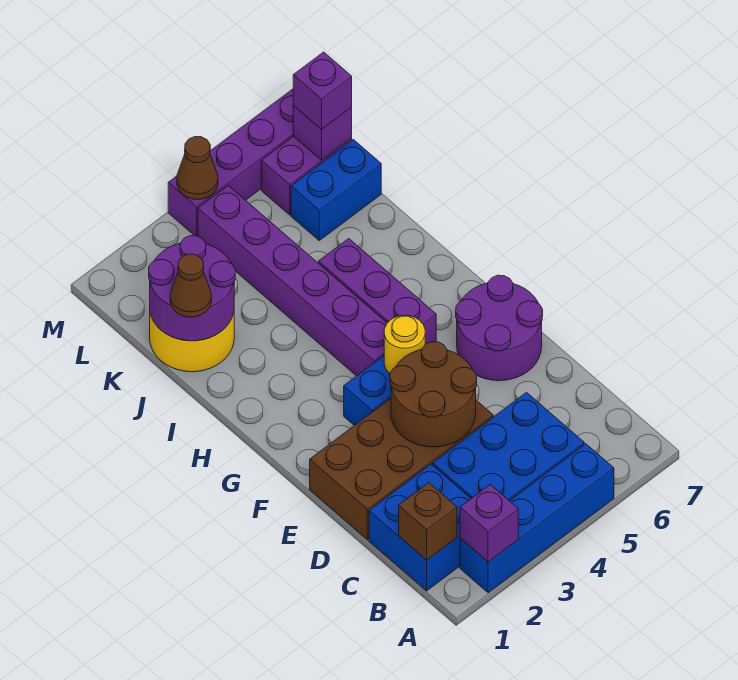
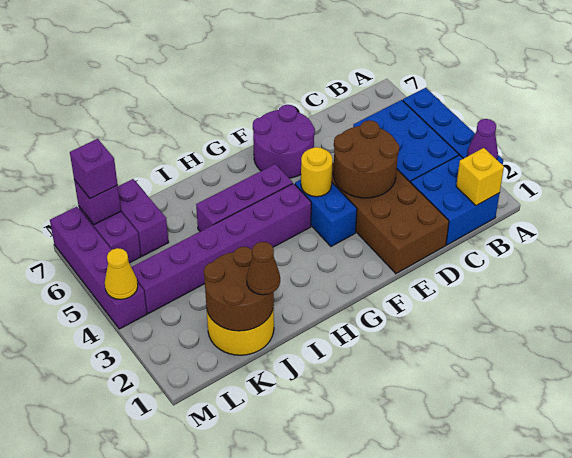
purple 1x1 brick [460,485,518,562] -> purple 1x1 cone [467,119,498,159]
brown 1x1 brick [399,483,457,560] -> yellow 1x1 brick [456,148,504,206]
purple 2x2 round brick [149,236,235,341] -> brown 2x2 round brick [204,247,274,331]
blue 1x2 brick [291,140,381,240] -> purple 1x2 brick [118,179,169,256]
brown 1x1 cone [177,137,218,199] -> yellow 1x1 cone [105,248,138,299]

